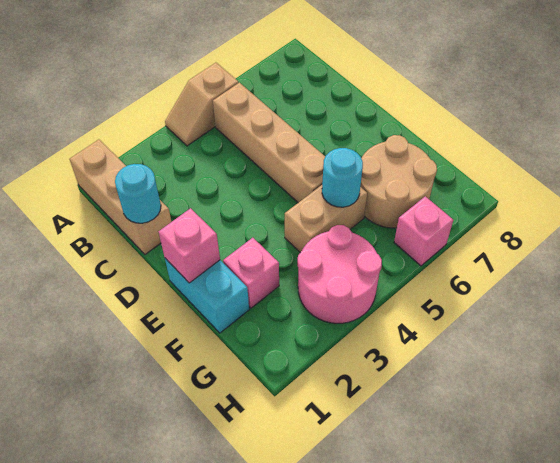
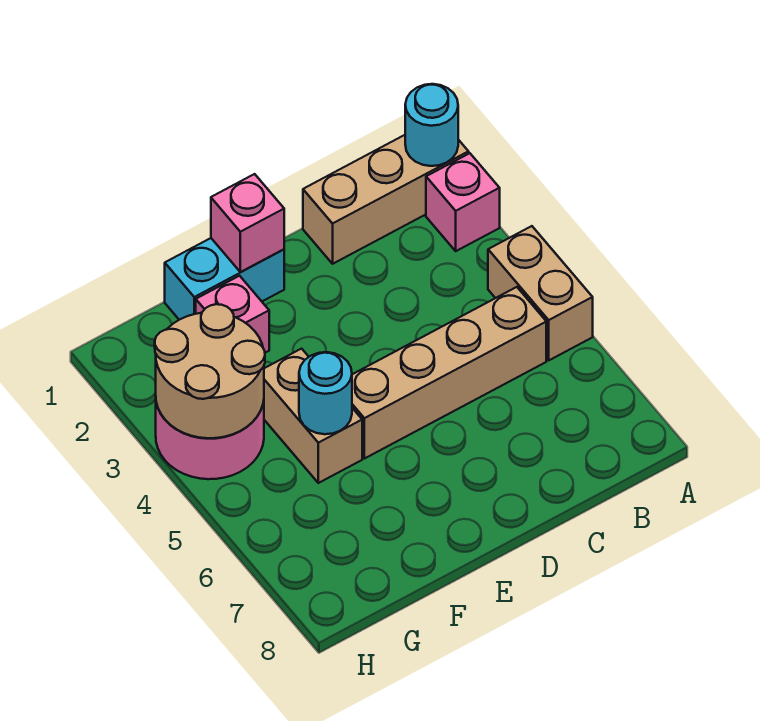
tan 1x2 slope [165,63,238,146] -> tan 1x2 brick [488,226,593,360]
cyan 1x1 round brick [115,164,161,223] -> cyan 1x1 round brick moved to [405,84,458,166]
tan 2x2 round brick [360,135,437,228] -> tan 2x2 round brick moved to [155,304,265,438]
pink 1x1 brick [394,196,453,266] -> pink 1x1 brick moved to [426,153,500,251]

